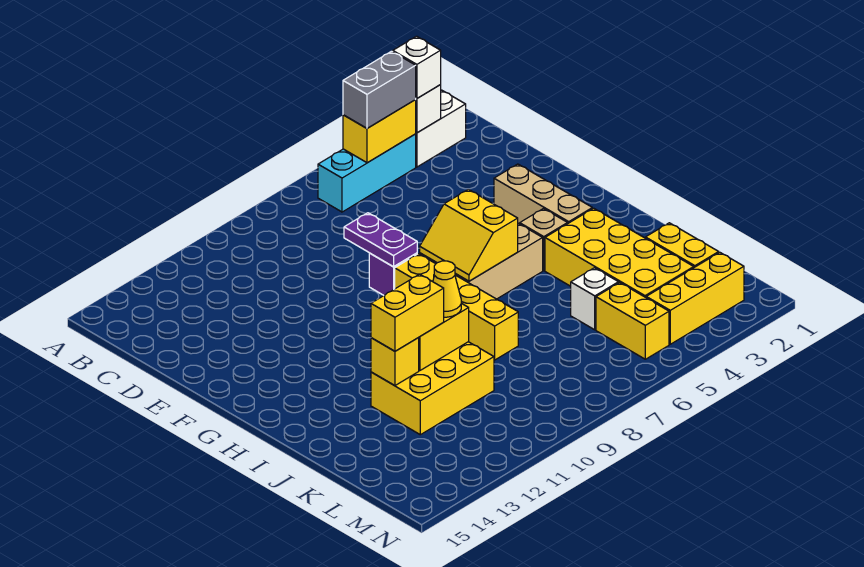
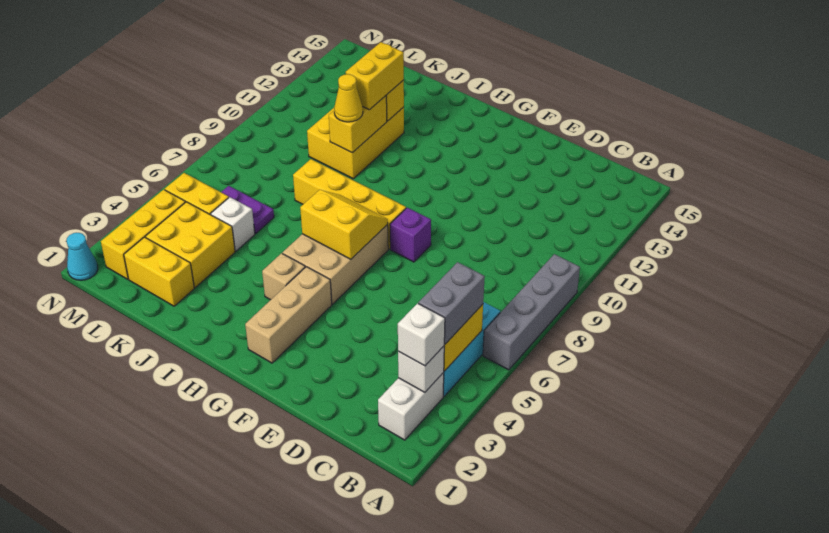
none -> grey 1x4 brick [483,254,580,370]
purple 1x2 plate [344,213,417,267] -> purple 1x2 plate moved to [221,186,274,233]
tan 1x3 brick [494,164,592,224] -> tan 1x3 brick turned to [245,267,332,363]
yellow 2x4 brick [545,208,694,297] -> yellow 2x2 brick [146,202,235,287]
none -> cyan 1x1 cone [67,233,98,280]

